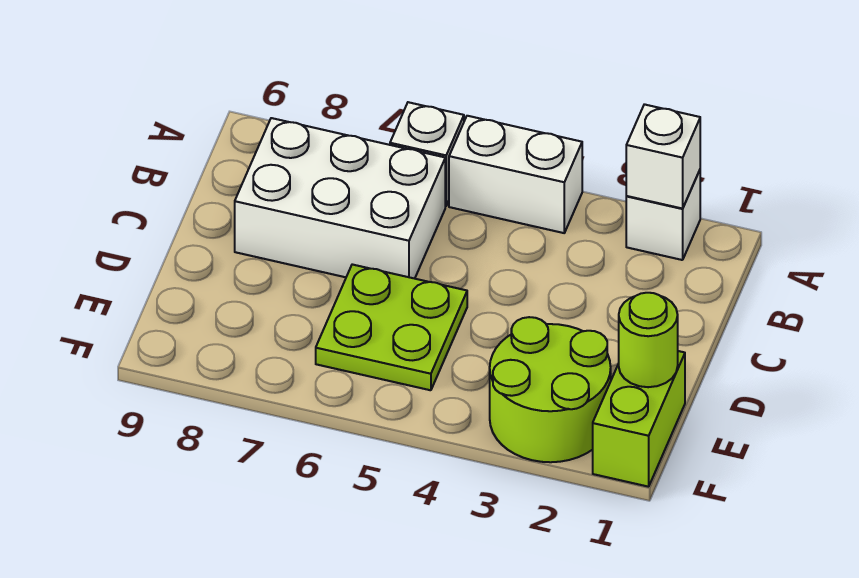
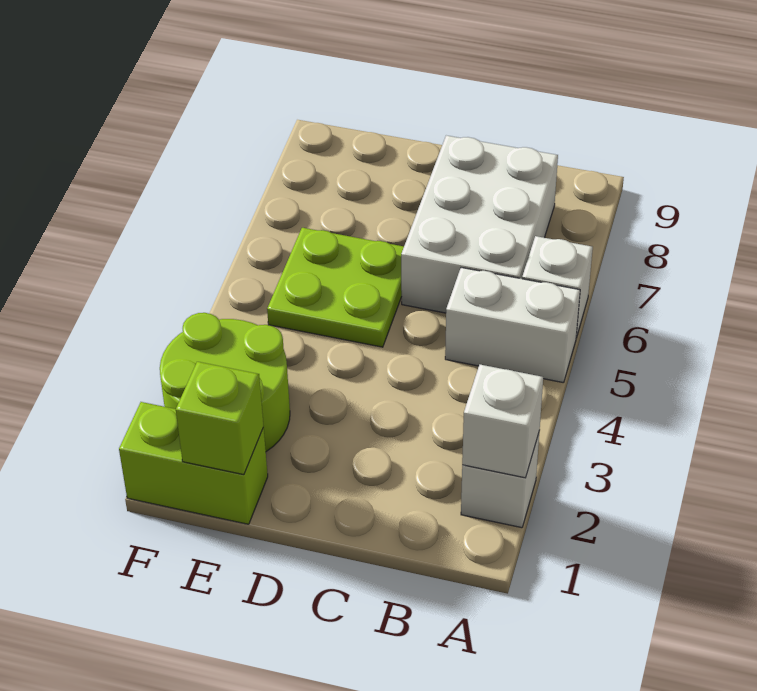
white 1x2 brick [449,116,582,233] -> white 1x2 brick turned to [445,267,580,383]
lime 1x1 round brick [618,293,678,387] -> lime 1x1 brick [176,362,264,475]

